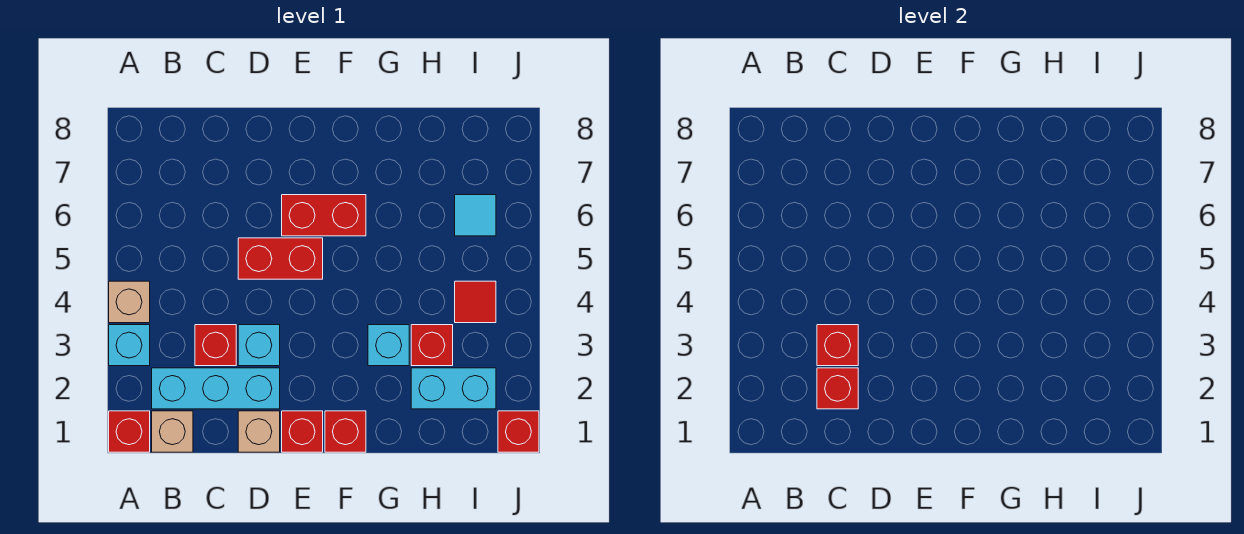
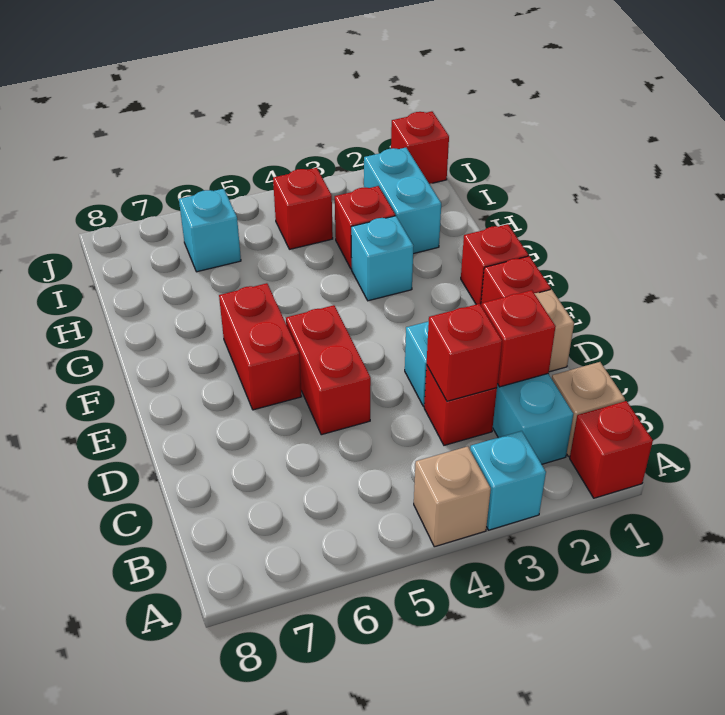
red 1x1 tile [455,281,496,323] -> red 1x1 brick [273,168,333,249]
cyan 1x1 tile [455,195,496,236] -> cyan 1x1 brick [179,189,241,272]

